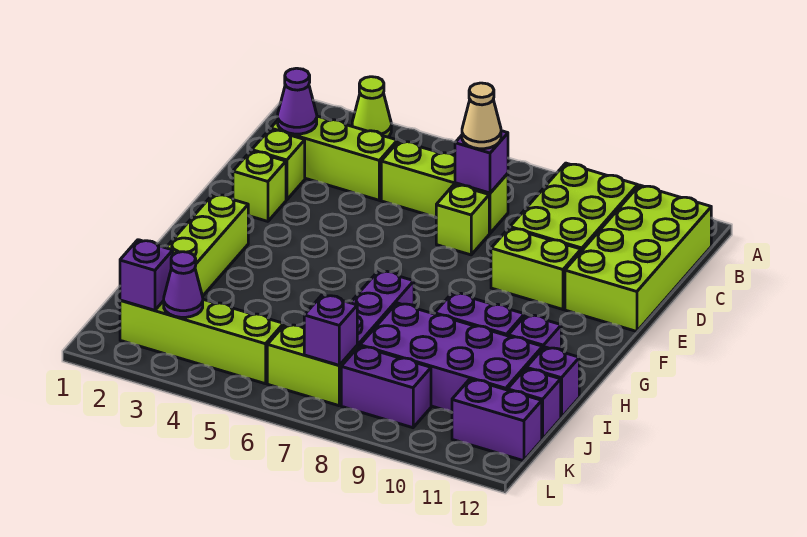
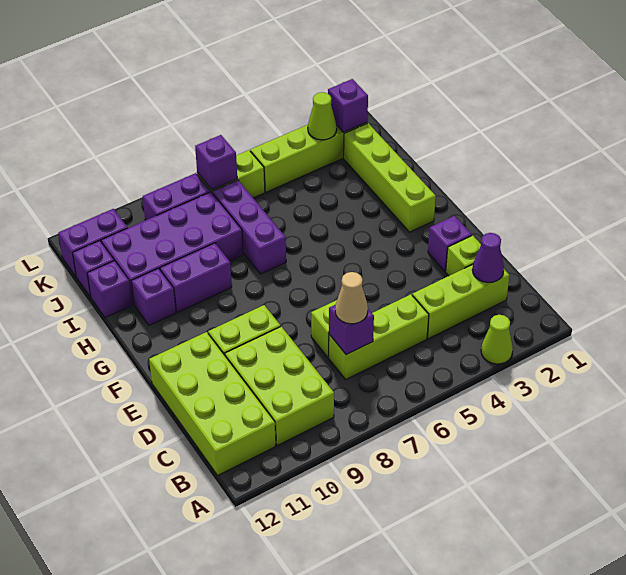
lime 1x1 brick [233,151,286,221] -> purple 1x1 brick [428,216,472,271]
purple 1x1 cone [164,252,203,317] -> lime 1x1 cone [308,92,337,140]

